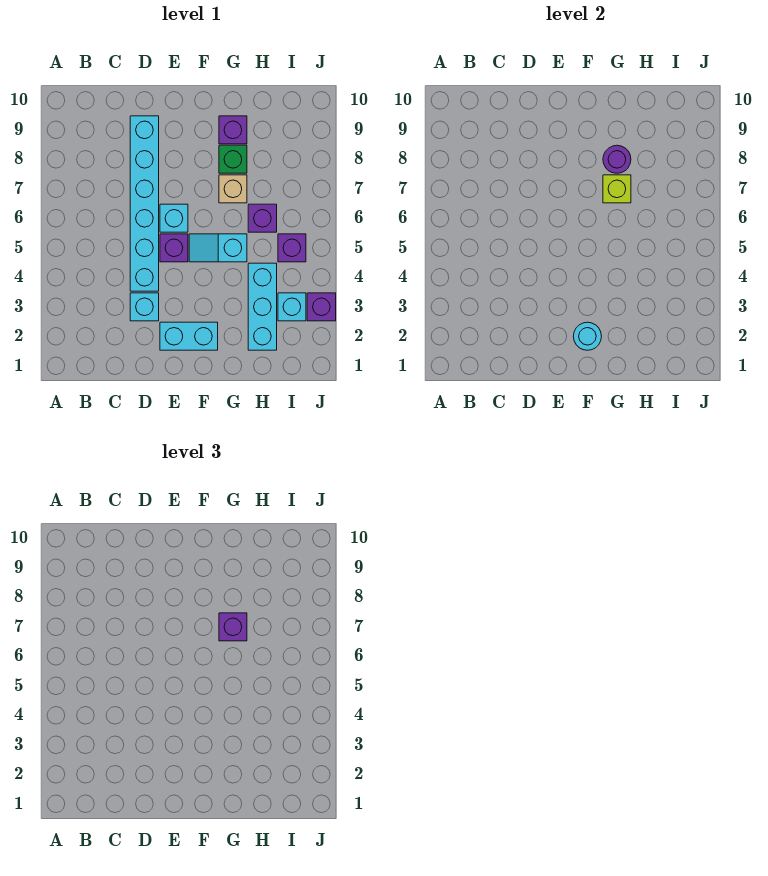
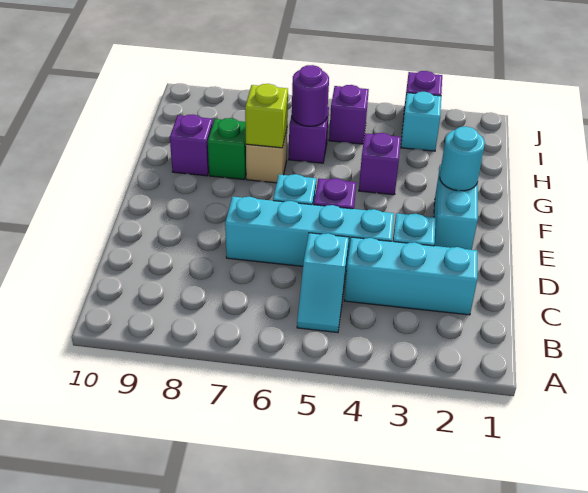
cyan 1x6 brick [130,116,159,291] -> cyan 1x4 brick [225,196,394,271]
cyan 1x2 slope [189,234,247,262] -> cyan 1x2 slope moved to [297,233,349,333]
purple 1x1 brick [219,613,247,641] -> purple 1x1 brick moved to [359,133,401,195]
purple 1x1 round brick [603,145,631,173] -> purple 1x1 round brick moved to [292,65,329,126]
cyan 1x3 brick [248,263,277,350] -> cyan 1x3 brick moved to [344,237,477,315]

